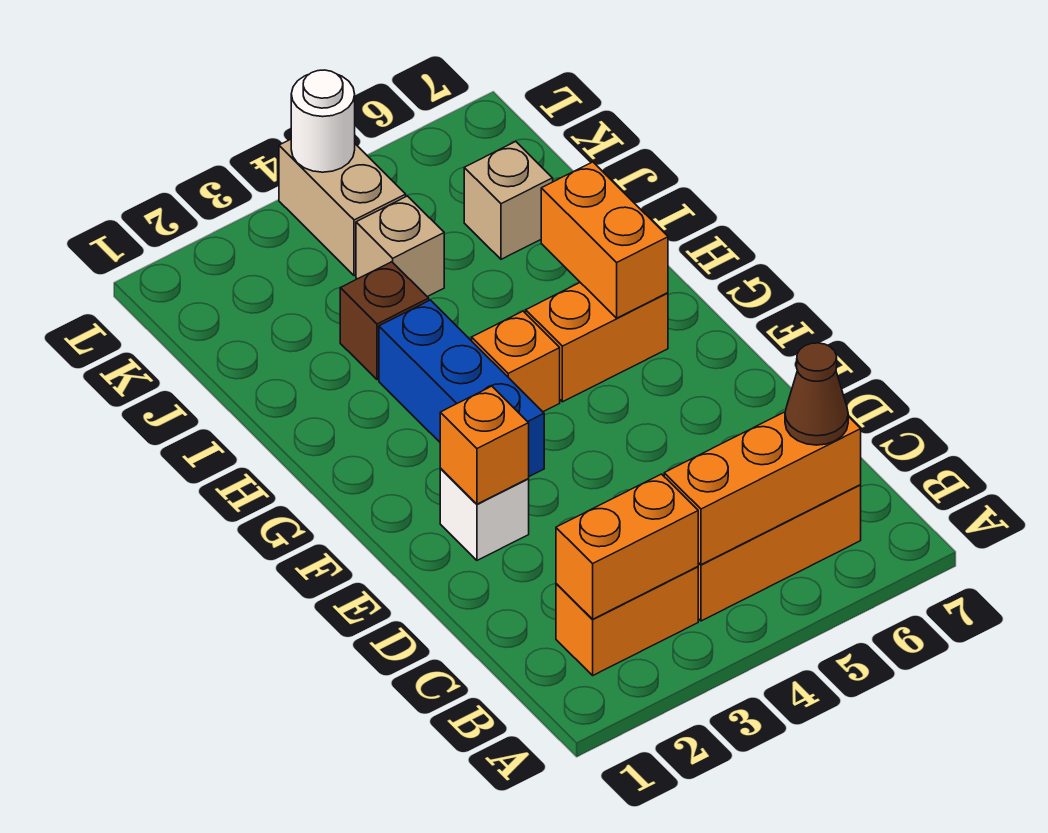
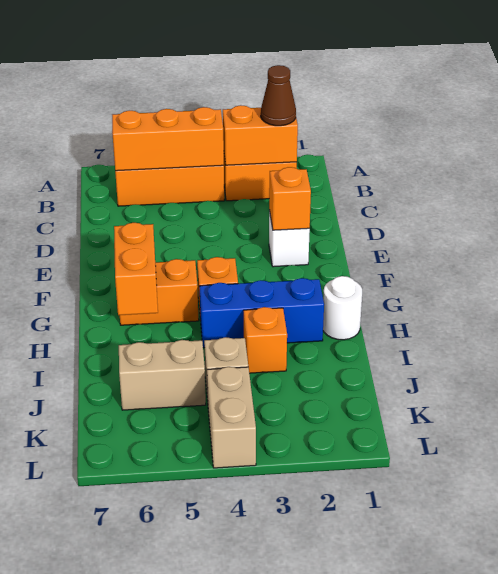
brown 1x1 cone [785,343,848,445] -> brown 1x1 cone moved to [261,65,296,126]
blue 1x3 brick [379,300,544,476] -> blue 1x3 brick turned to [200,278,324,348]
brown 1x1 brick [340,262,429,380] -> orange 1x1 brick [244,307,287,373]
tan 1x1 brick [464,142,553,259] -> tan 1x2 brick [119,340,206,410]
white 1x1 round brick [291,70,355,172] -> white 1x1 round brick moved to [323,276,362,340]

